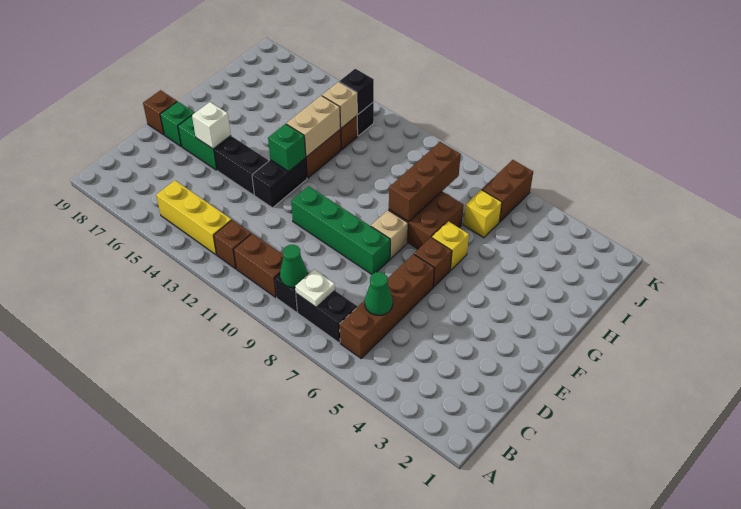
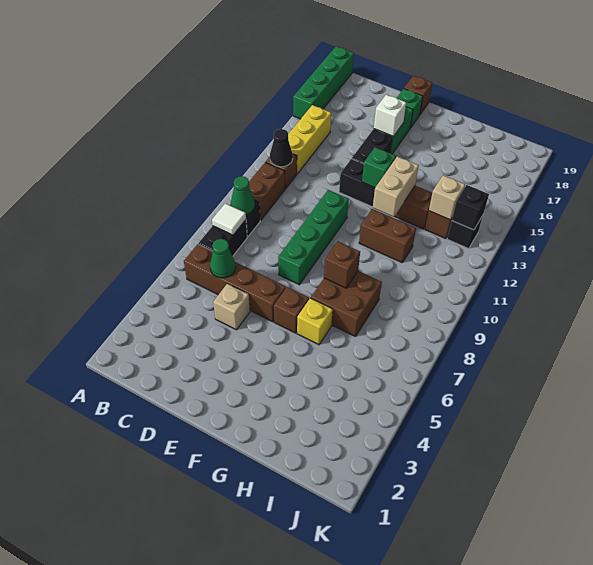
none -> green 1x4 brick [293,46,354,119]
white 1x1 plate [295,270,335,307] -> white 1x1 tile [212,203,246,235]
none -> black 1x1 cone [270,129,293,167]
tan 1x1 brick [371,210,408,259] -> tan 1x1 brick moved to [213,284,250,330]
brown 1x3 brick [389,142,461,222] -> brown 1x1 brick [324,241,360,288]
tan 1x2 brick [286,96,340,157] -> tan 1x2 brick turned to [373,156,419,217]
yellow 1x1 brick [464,190,502,238] -> none
brown 1x2 brick [482,160,533,222] -> brown 1x2 brick moved to [359,209,416,263]

